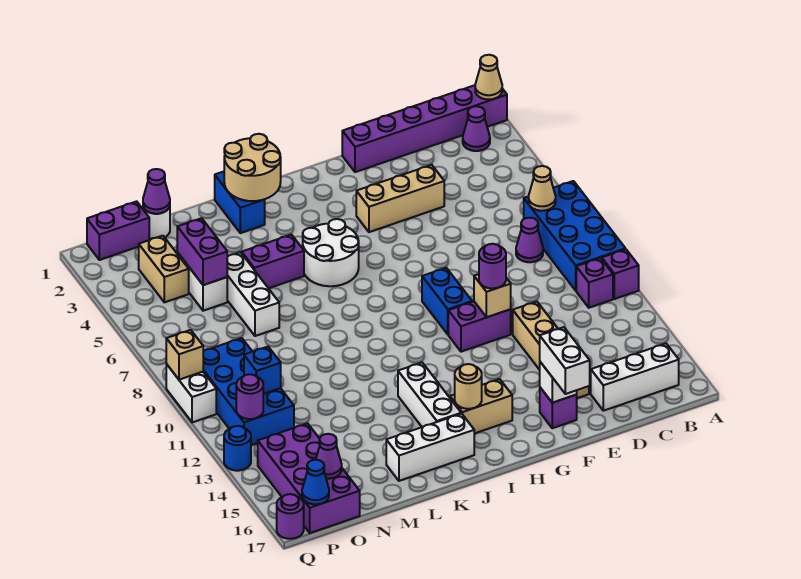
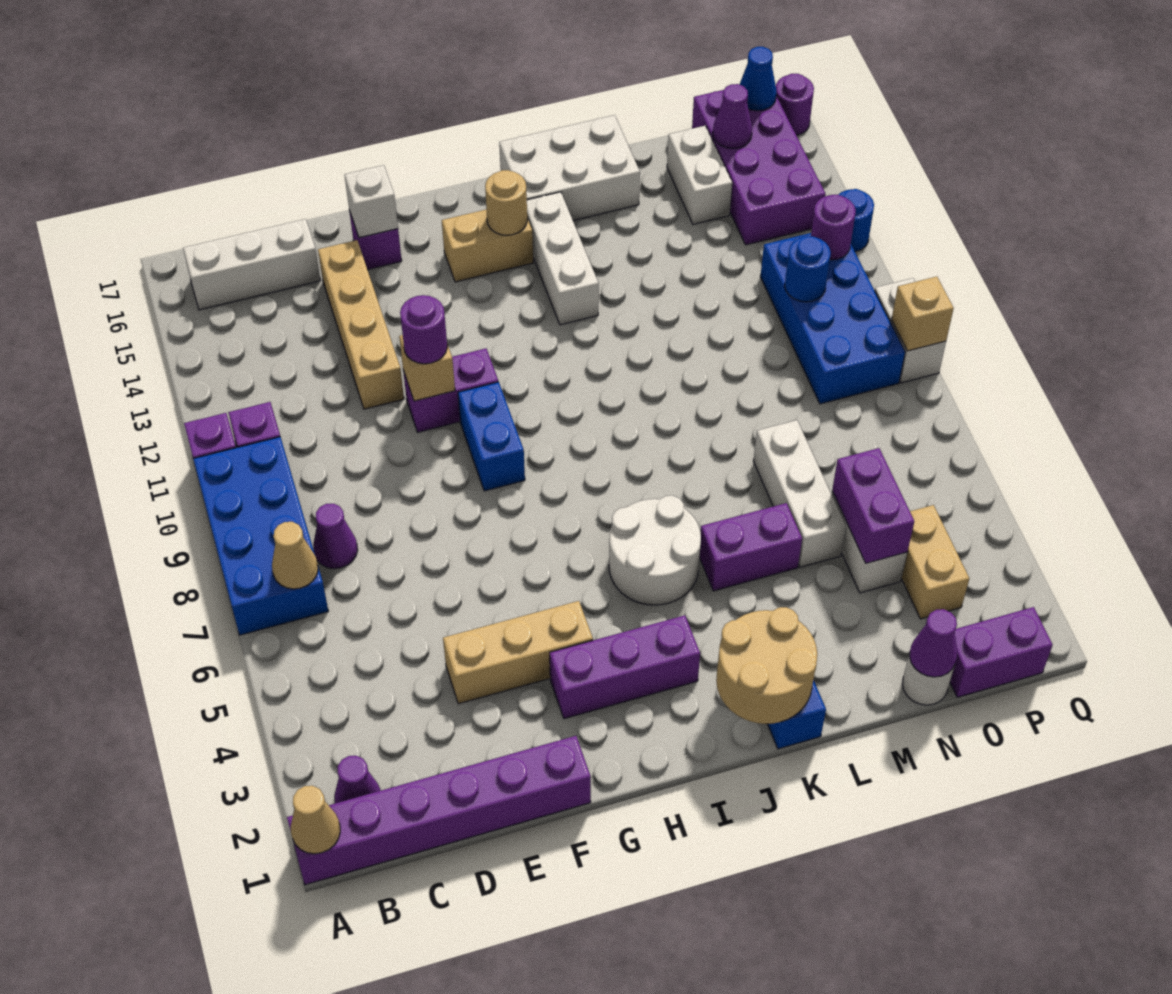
white 1x2 brick [540,327,590,394] -> white 1x2 brick moved to [667,126,732,224]
none -> purple 1x3 brick [550,615,700,719]
white 1x3 brick [386,414,474,481] -> white 2x3 brick [499,115,640,220]
blue 1x1 brick [244,347,281,394] -> blue 1x1 round brick [785,236,831,302]

